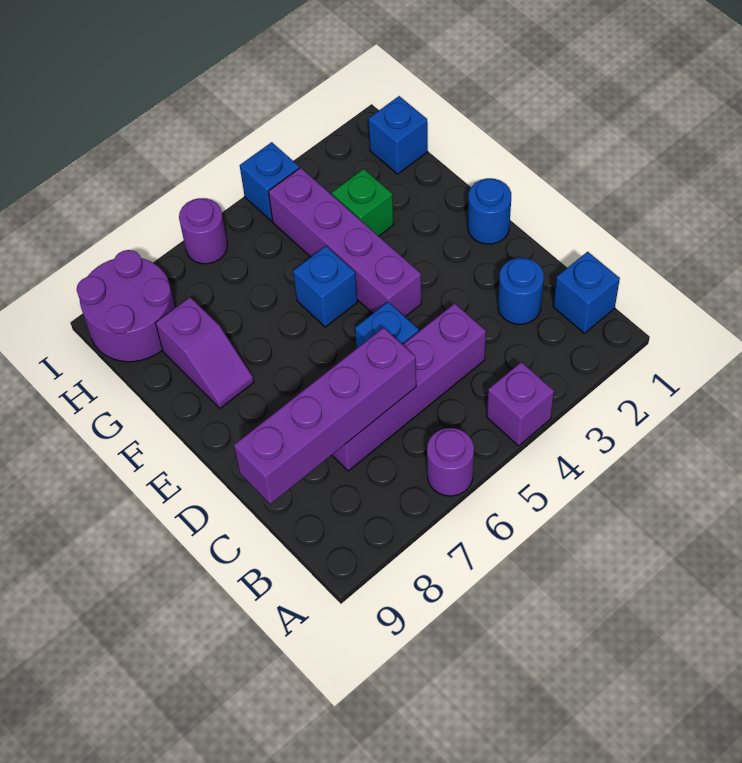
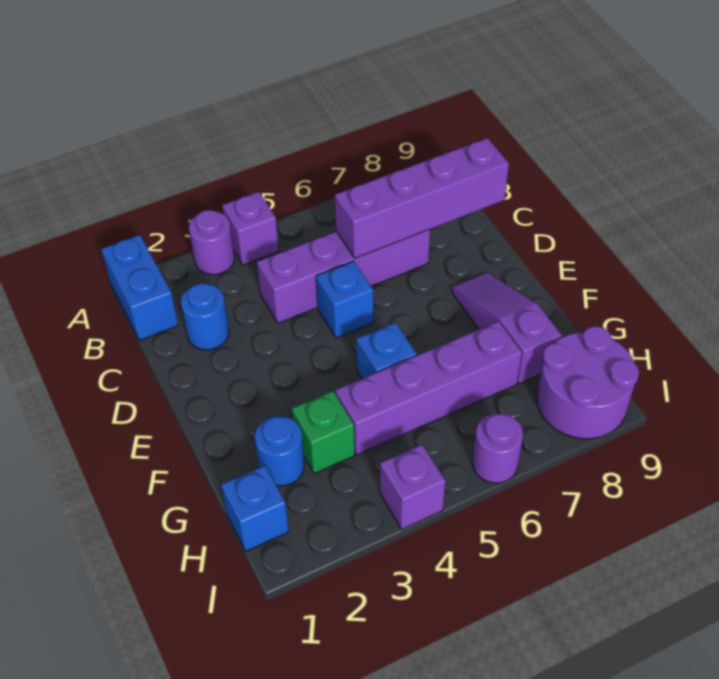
purple 1x1 round brick [427,428,474,496] -> purple 1x1 round brick moved to [189,210,234,275]
blue 1x1 brick [553,252,620,333] -> blue 1x2 brick [101,235,178,341]
blue 1x1 round brick [468,178,511,244] -> blue 1x1 round brick moved to [255,416,304,486]
purple 1x4 brick [268,168,421,316] -> purple 1x4 brick turned to [335,321,522,455]
purple 1x2 slope [156,297,254,408] -> purple 1x3 slope [452,272,562,384]
blue 1x1 brick [240,142,299,221] -> purple 1x1 brick [380,444,445,529]

